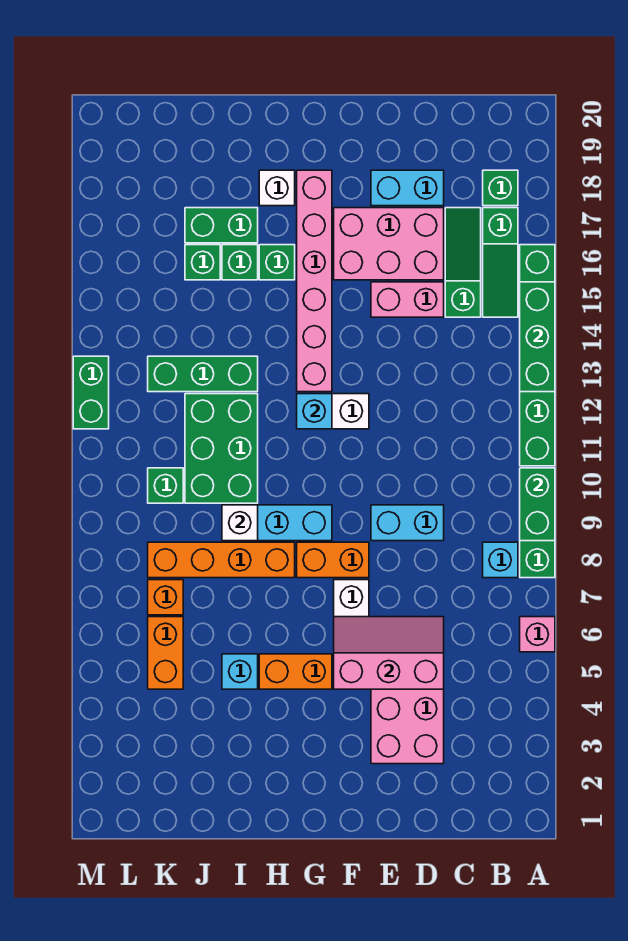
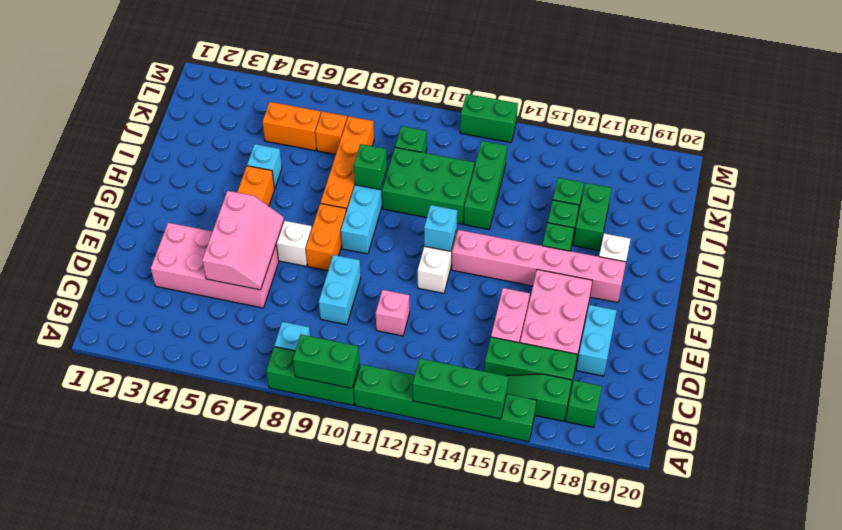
pink 1x1 brick [520,617,555,652] -> pink 1x1 brick moved to [376,290,410,336]
green 1x3 slope [445,208,481,317] -> green 1x3 brick [484,337,577,391]
white 1x1 brick [222,505,258,541] -> green 1x1 brick [354,144,387,190]

